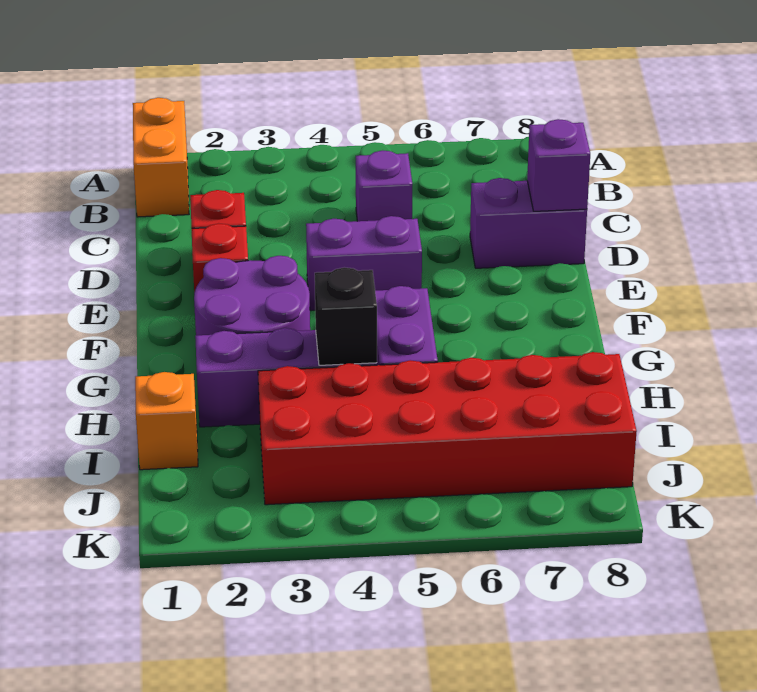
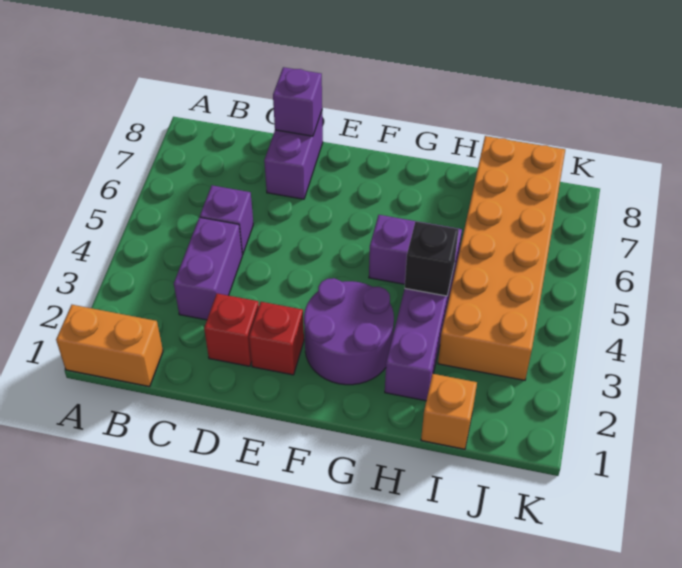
purple 1x2 brick [306,216,422,311] -> purple 1x2 brick moved to [174,217,242,320]
red 2x6 brick [258,352,637,505] -> orange 2x6 brick [438,136,565,380]

